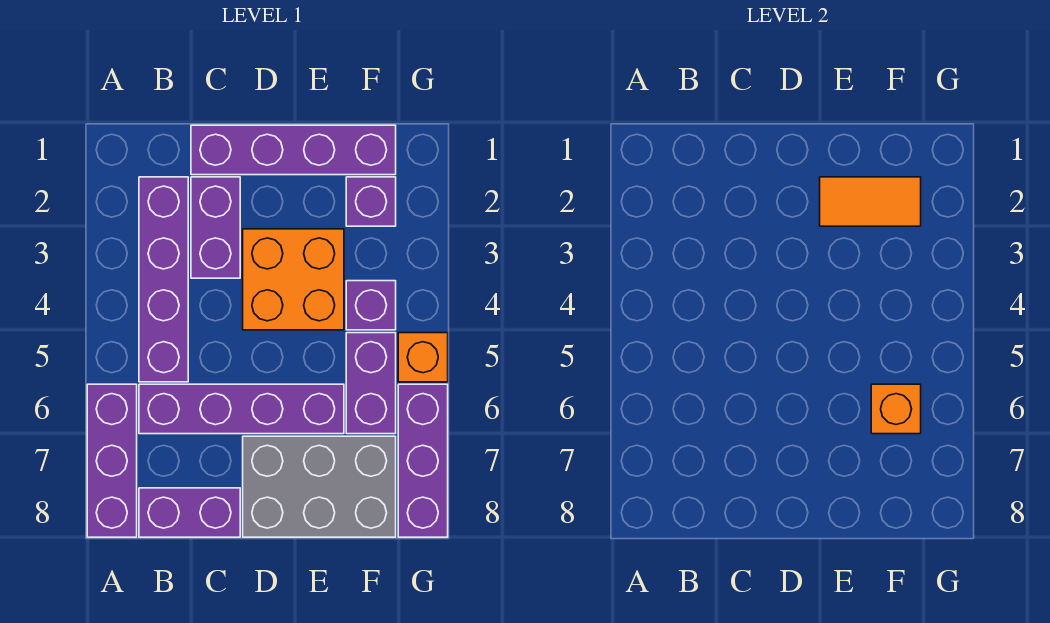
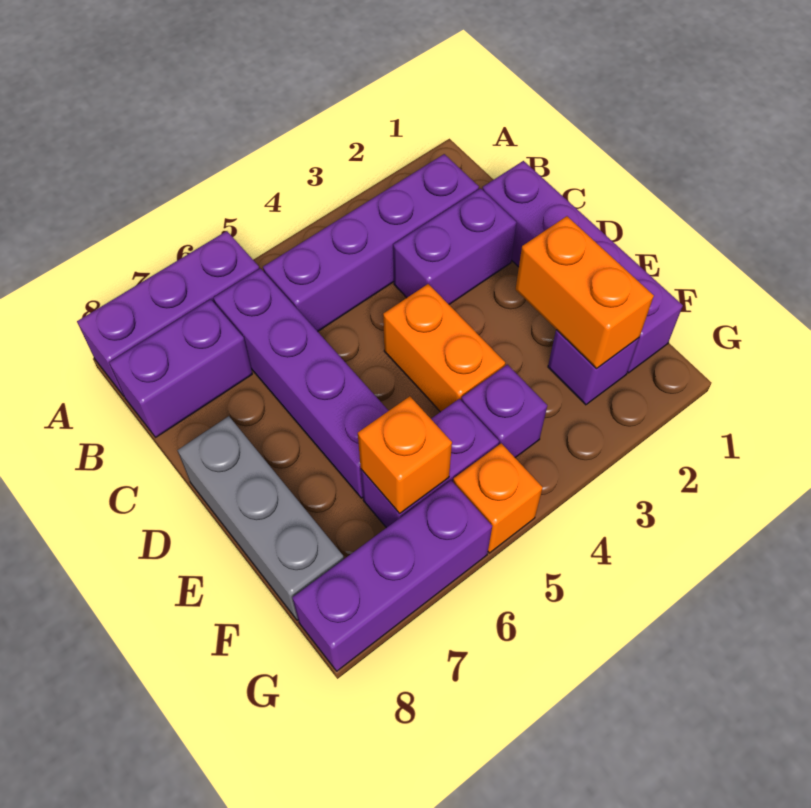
purple 1x2 brick [139,488,240,537] -> purple 1x2 brick turned to [109,299,252,437]
orange 2x2 brick [243,229,344,330] -> orange 1x2 brick [383,284,505,412]
grey 2x3 brick [243,436,396,537] -> grey 1x3 brick [177,416,344,620]
orange 1x2 tile [820,177,921,226] -> orange 1x2 brick [515,216,654,368]

